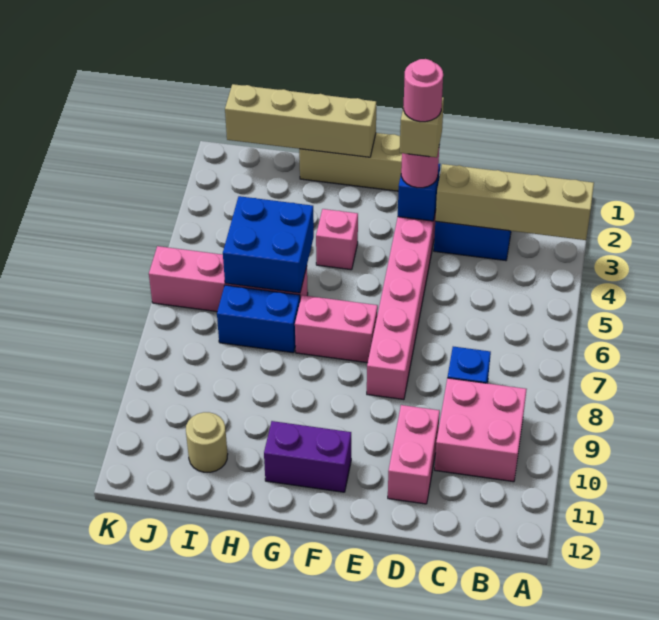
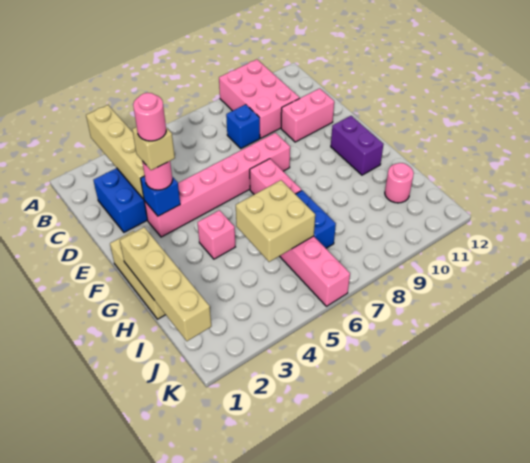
pink 2x2 brick [435,378,527,482] -> pink 2x3 brick [219,59,300,138]
blue 2x2 brick [223,196,314,293] -> tan 2x2 brick [236,180,315,262]
tan 1x1 round brick [186,412,228,472] -> pink 1x1 round brick [385,163,414,203]

